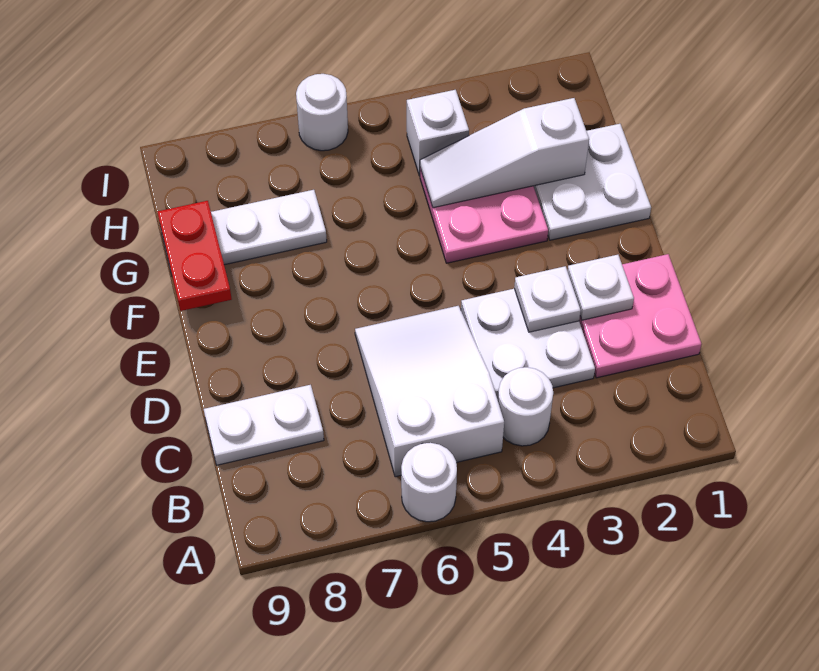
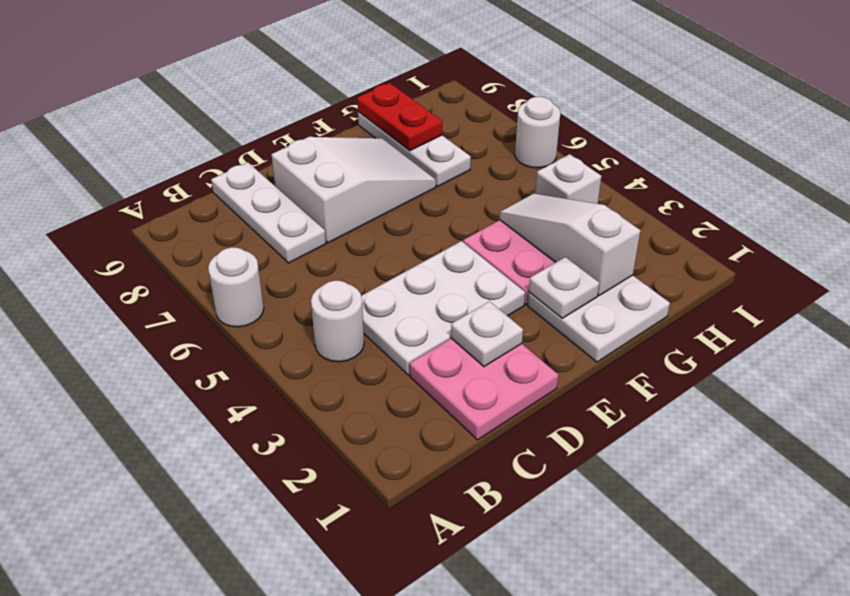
white 2x3 slope [355,306,504,477] -> white 2x3 slope moved to [271,137,436,243]
white 2x2 plate [461,289,595,400] -> white 2x3 plate [361,241,525,375]
white 1x2 plate [204,385,324,465] -> white 1x3 plate [211,162,326,263]
white 1x1 plate [514,266,581,332] -> white 1x1 plate moved to [529,257,599,318]
red 1x2 plate [158,201,232,311] -> red 1x2 plate turned to [357,83,443,151]

